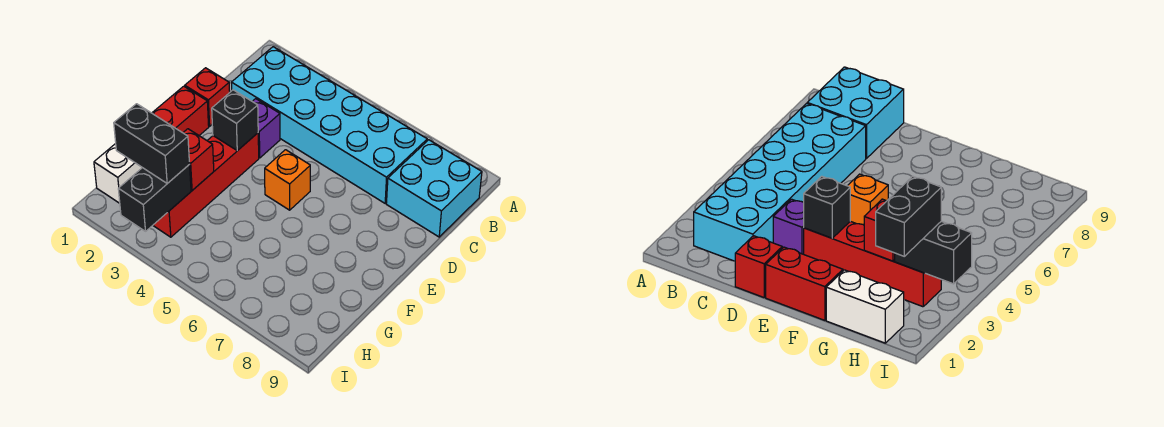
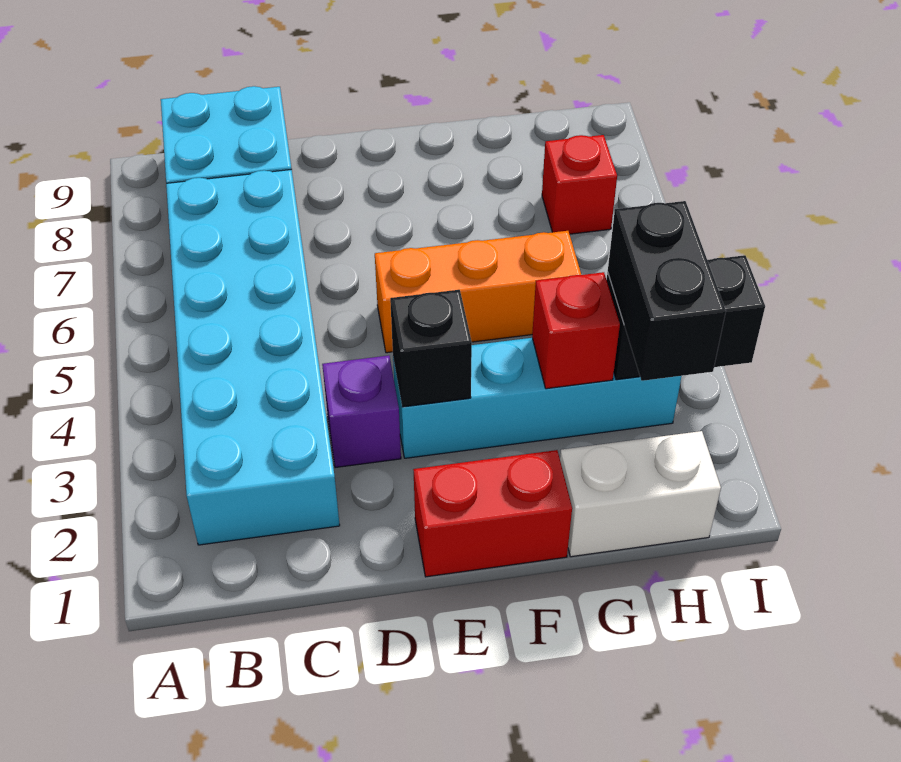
red 1x1 brick [185,68,230,126] -> red 1x1 brick moved to [542,135,617,234]
red 1x4 brick [153,133,259,237] -> cyan 1x4 brick [393,338,682,458]
orange 1x1 brick [265,150,310,210] -> orange 1x3 brick [375,231,581,353]

